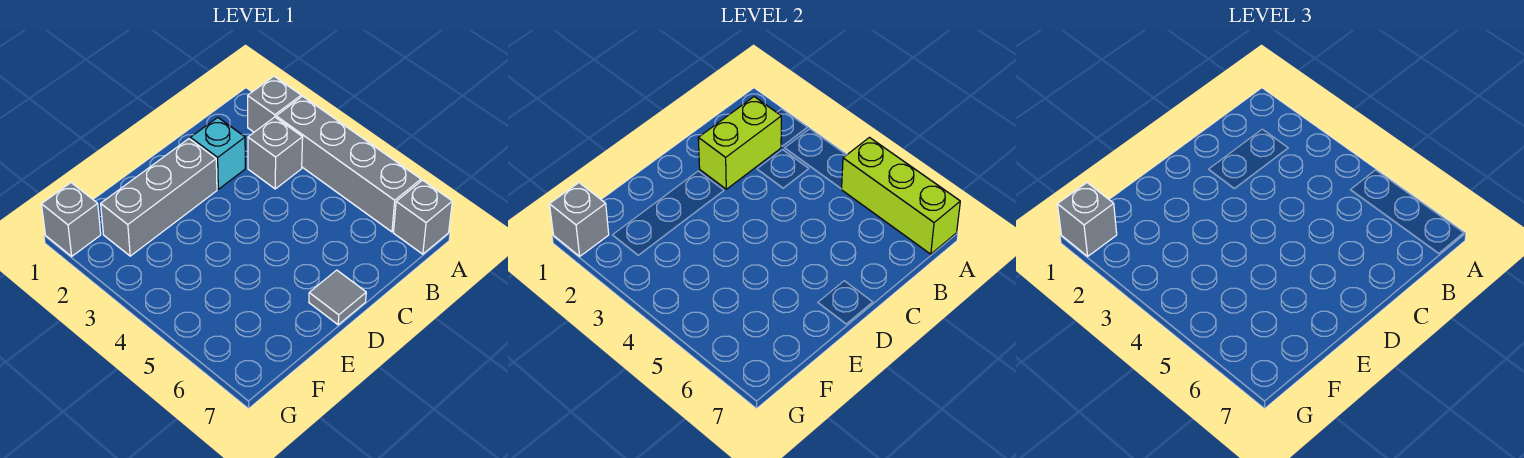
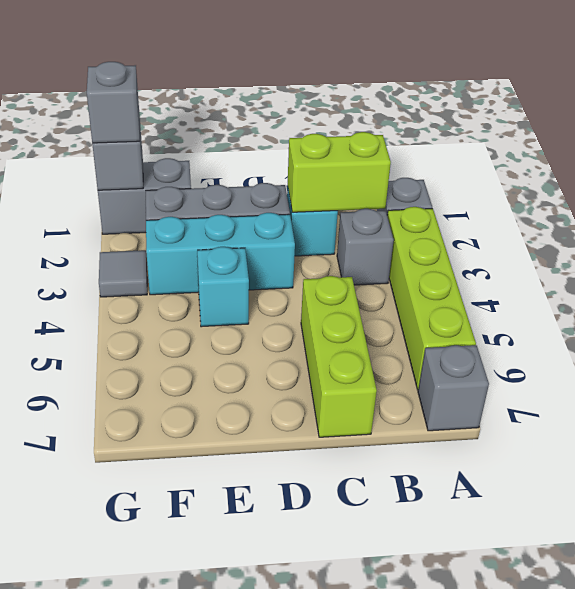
grey 1x4 brick [276,96,421,232] -> lime 1x4 brick [387,207,476,390]
lime 1x3 brick [842,138,960,254] -> lime 1x3 brick moved to [301,276,377,437]
none -> cyan 1x3 brick [146,213,295,295]
grey 1x1 tile [309,270,366,325] -> grey 1x1 tile moved to [99,250,147,297]
none -> cyan 1x1 brick [197,247,249,327]
grey 1x1 brick [41,183,101,256] -> grey 1x2 brick [98,158,191,234]

